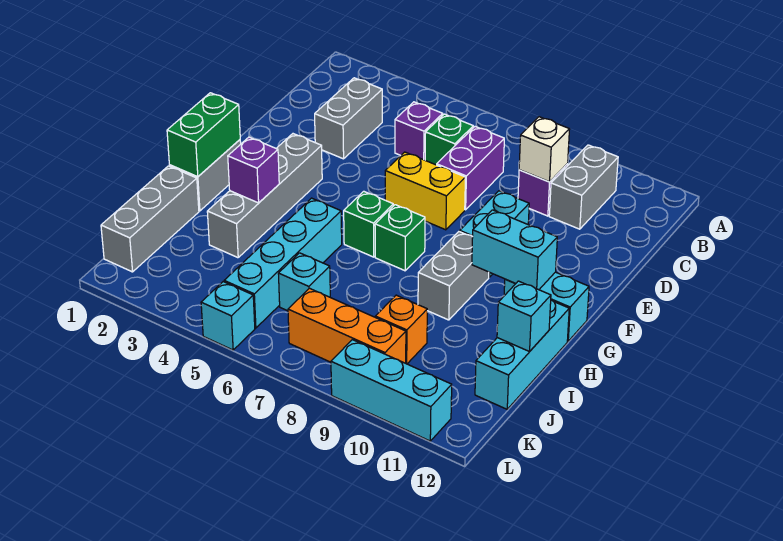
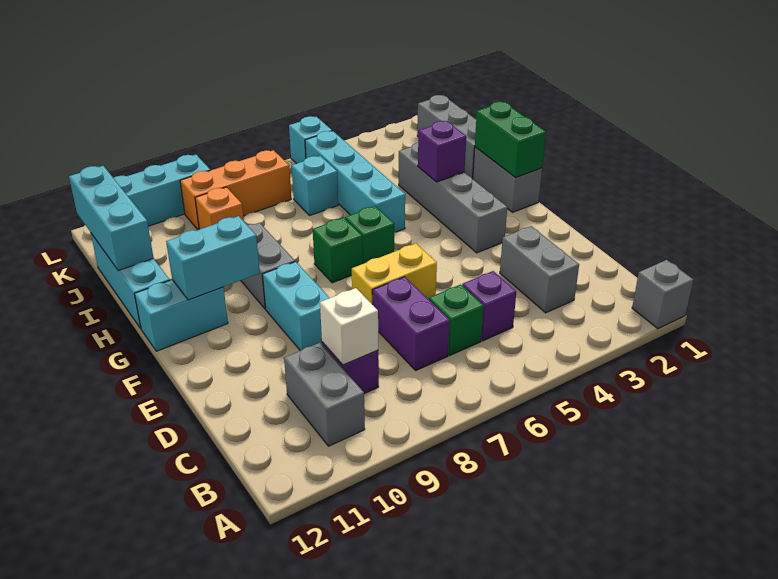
none -> grey 1x1 brick [632,260,693,329]
cyan 1x1 brick [497,281,551,352] -> cyan 1x3 brick [69,166,153,271]

